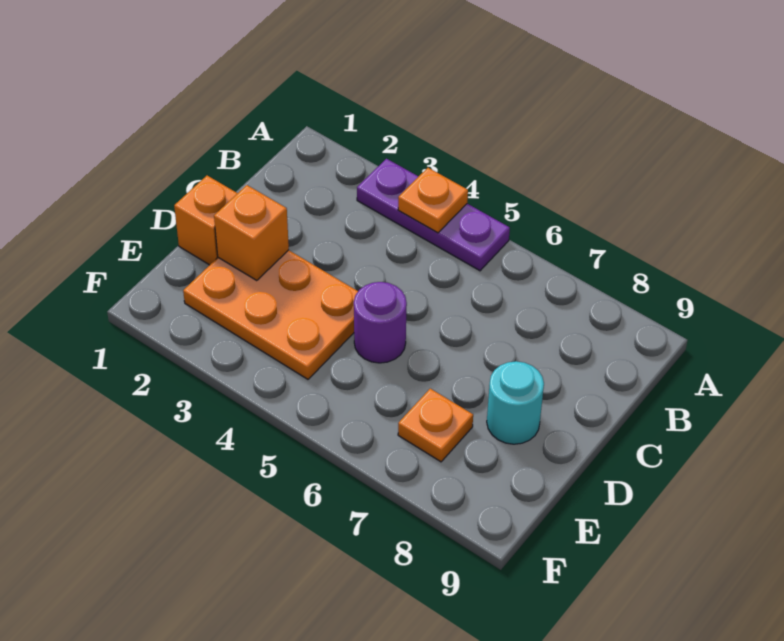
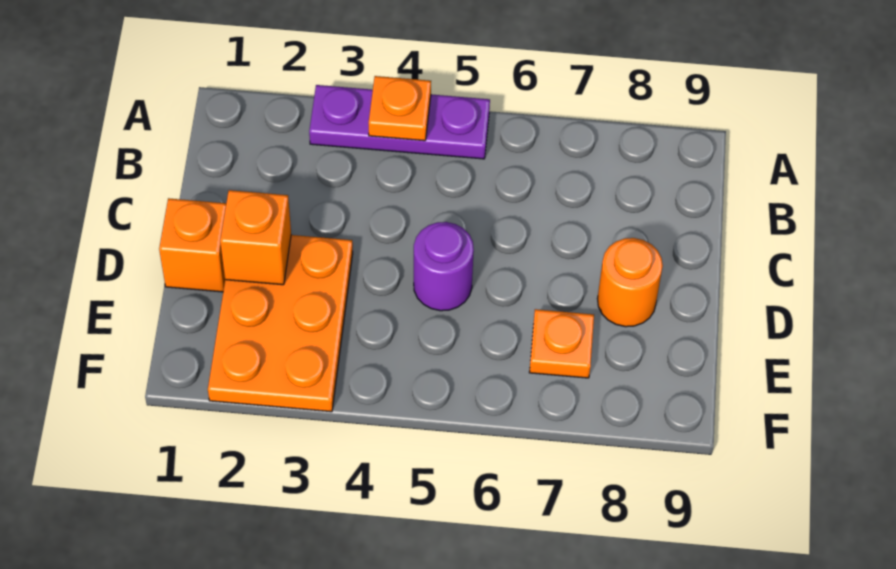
orange 2x3 plate [183,250,358,379] -> orange 2x3 plate turned to [208,235,353,412]
cyan 1x1 round brick [487,361,544,444] -> orange 1x1 round brick [597,238,663,327]

